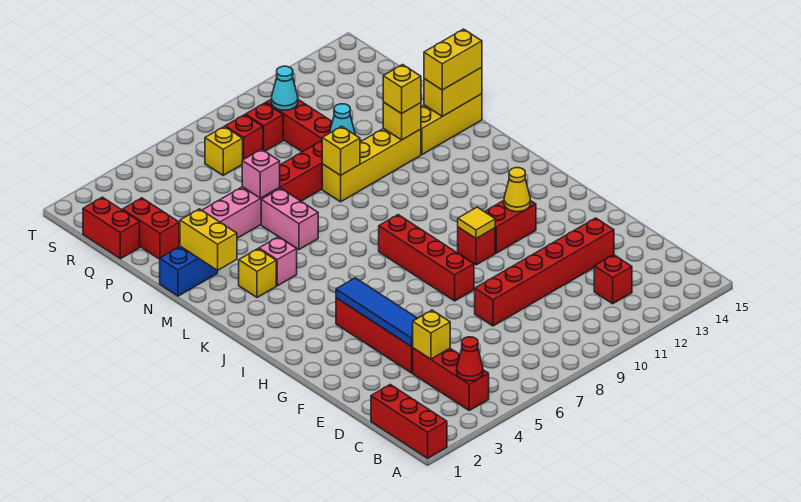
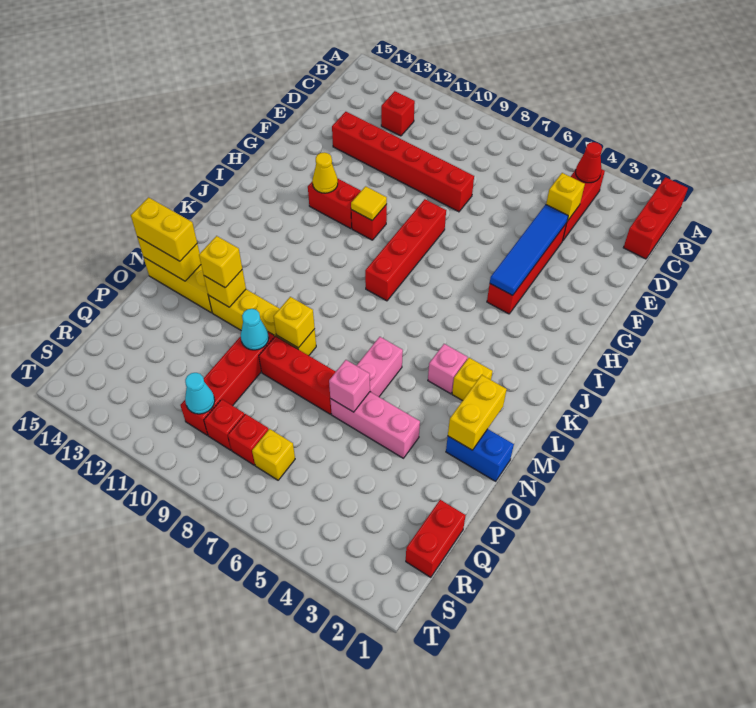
red 1x2 brick [123,198,179,259] -> none

